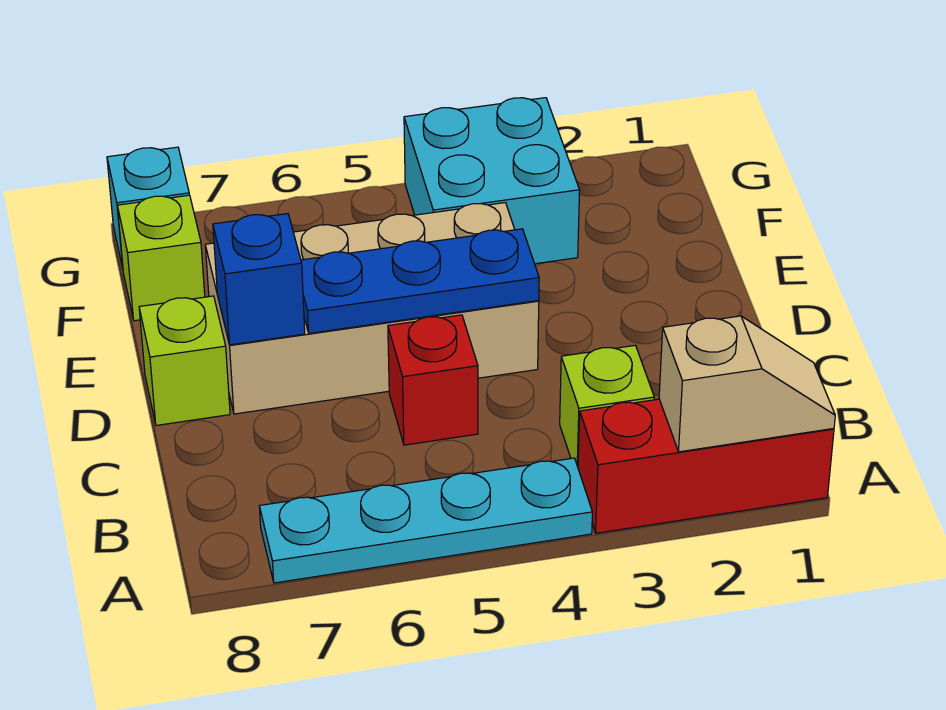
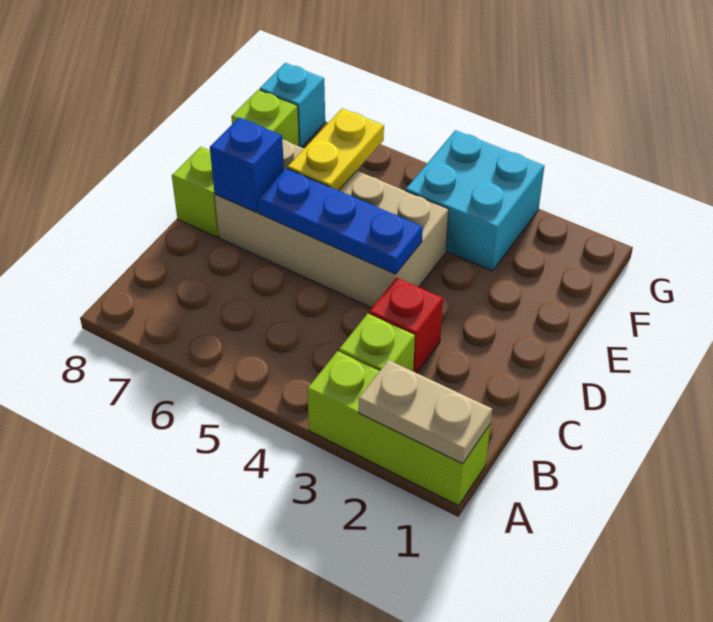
red 1x3 brick [578,399,834,533] -> lime 1x3 brick [307,351,491,506]
tan 1x2 slope [659,316,835,452] -> tan 1x2 plate [359,360,492,464]
cyan 1x4 plate [259,458,592,583] -> none
red 1x1 brick [388,315,478,445] -> red 1x1 brick moved to [369,278,443,373]
none -> yellow 1x2 plate [287,108,384,191]

